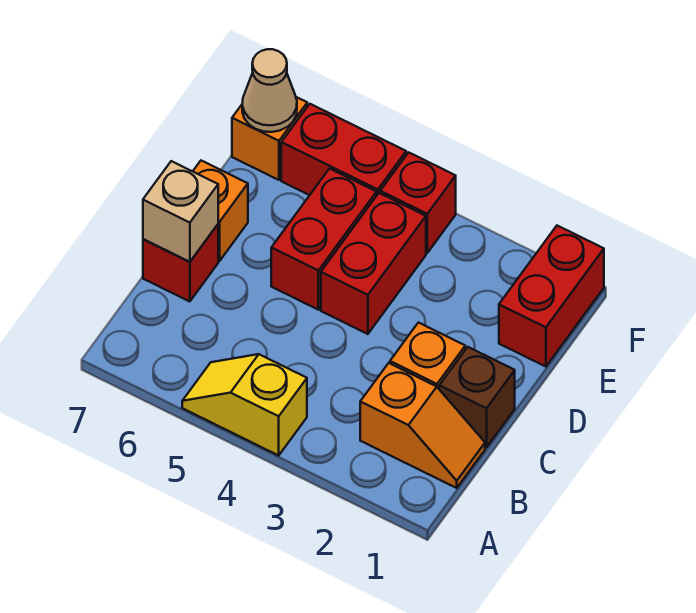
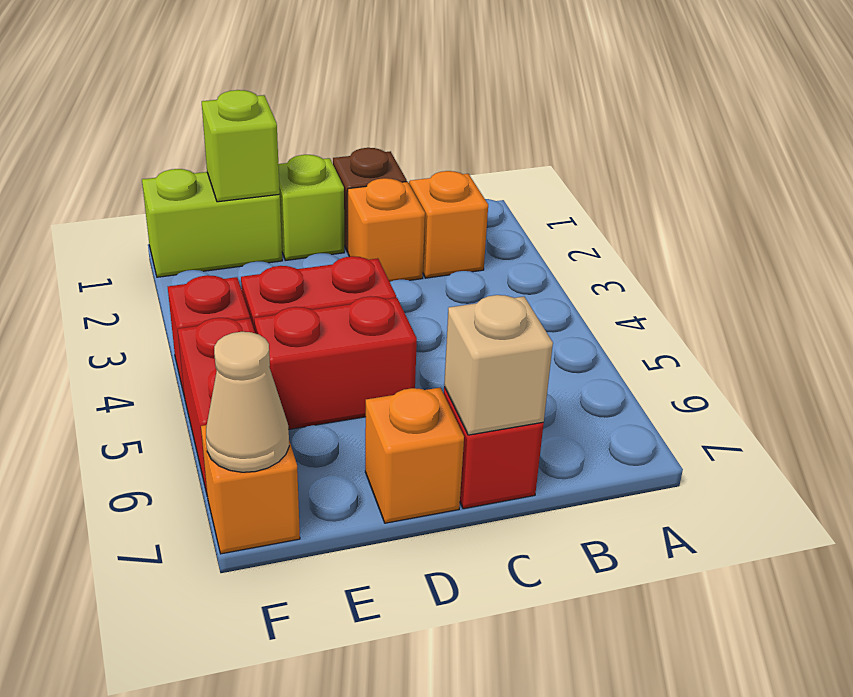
yellow 1x2 slope [182,354,307,455] -> none
none -> lime 1x1 brick [278,155,344,260]
red 1x2 brick [499,226,604,367] -> lime 1x2 brick [142,169,282,277]
none -> lime 1x1 brick [202,90,280,202]

